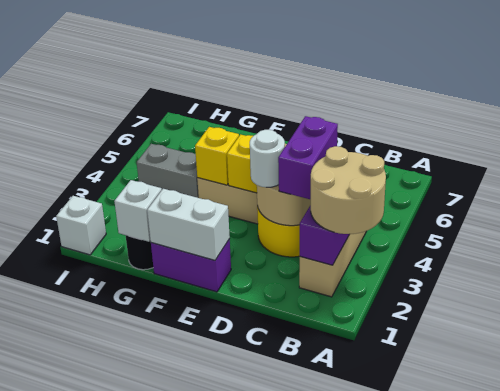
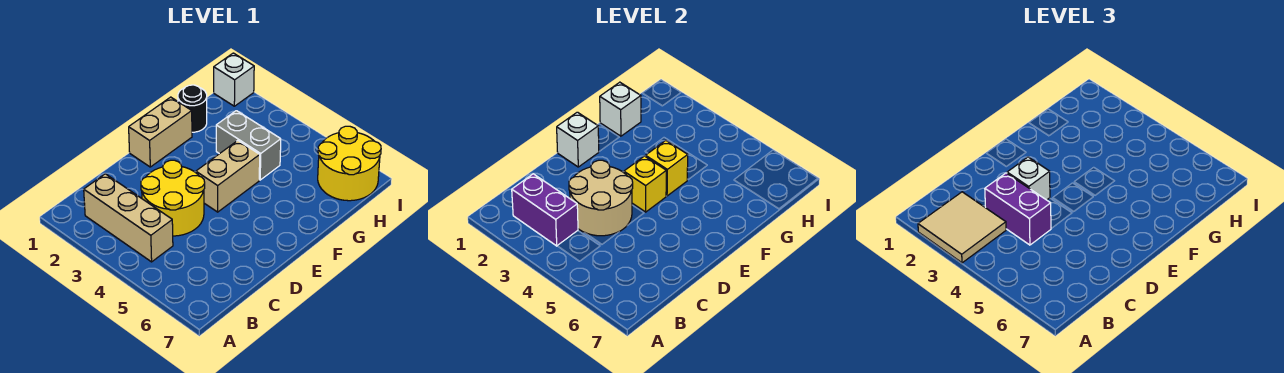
tan 2x2 round brick [311,146,386,234] -> tan 2x2 tile [918,192,1006,263]
white 1x1 round brick [250,130,285,187] -> white 1x1 brick [1007,157,1050,200]
purple 1x2 brick [151,239,231,292] -> tan 1x2 brick [129,97,192,167]
white 1x2 brick [147,189,230,260] -> white 1x1 brick [557,112,599,167]
grey 1x2 brick [137,144,199,198] -> grey 1x2 brick turned to [216,111,281,180]
none -> yellow 2x2 round brick [318,126,381,201]

